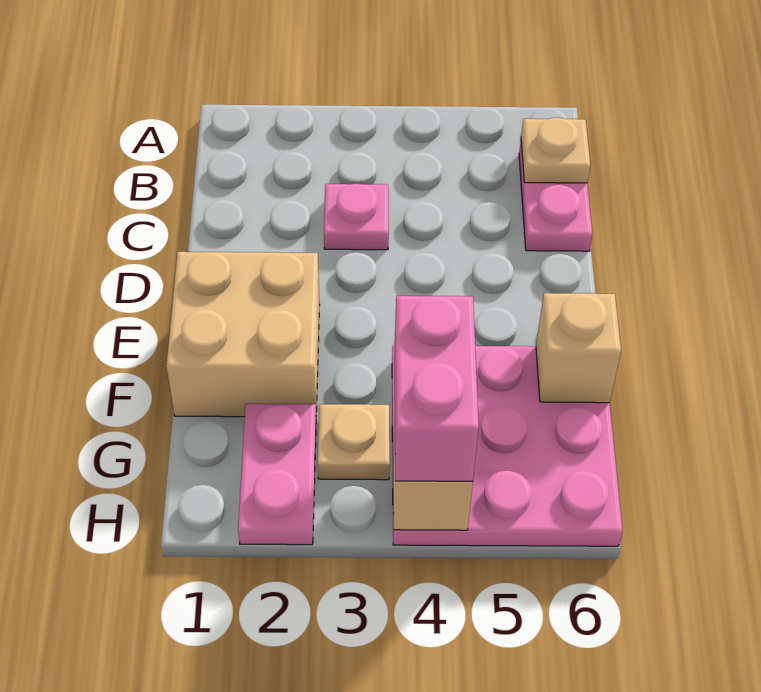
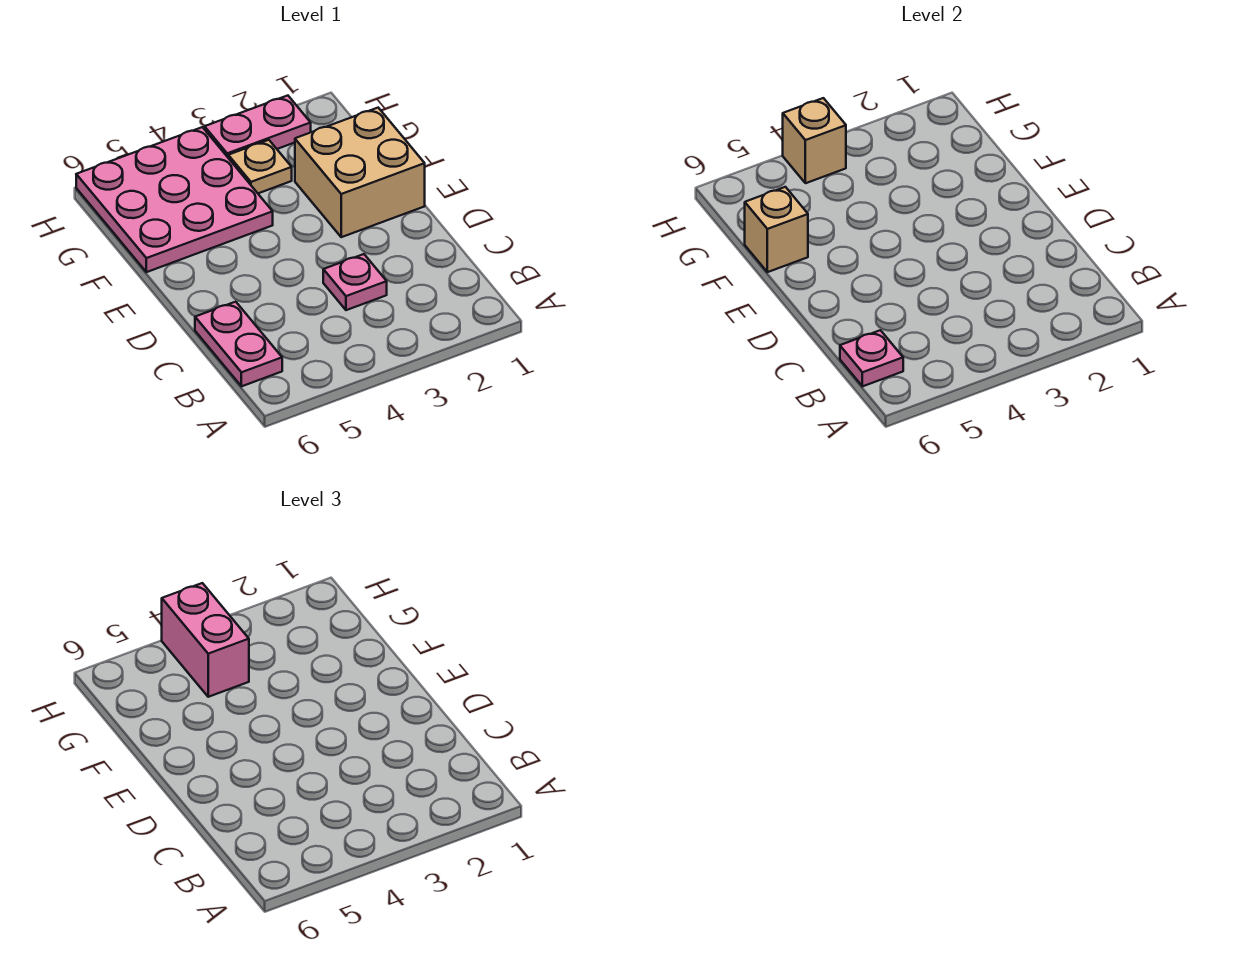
tan 1x1 plate [521,118,590,183] -> pink 1x1 plate [840,330,903,386]
pink 1x2 plate [238,404,316,545] -> pink 1x2 plate turned to [205,96,311,157]

